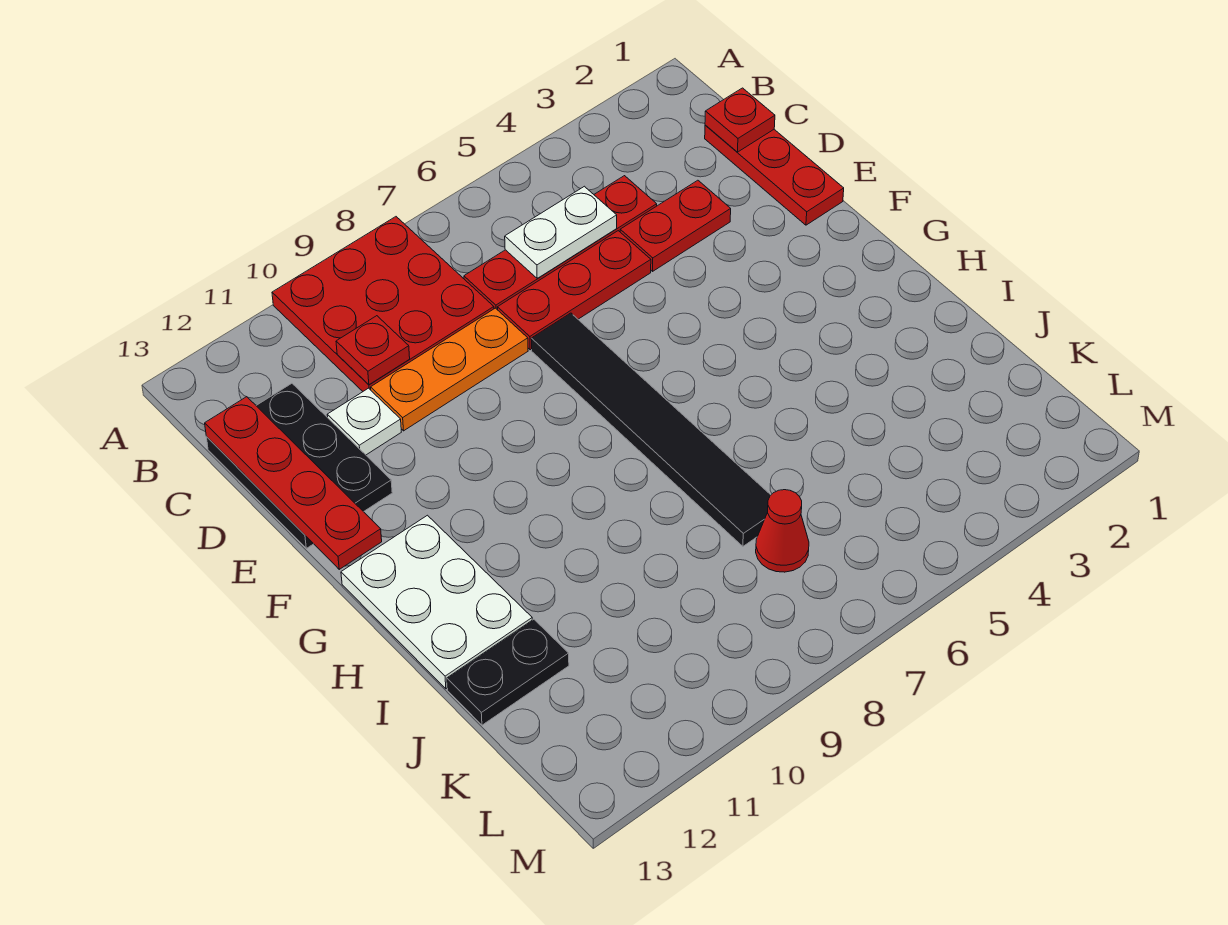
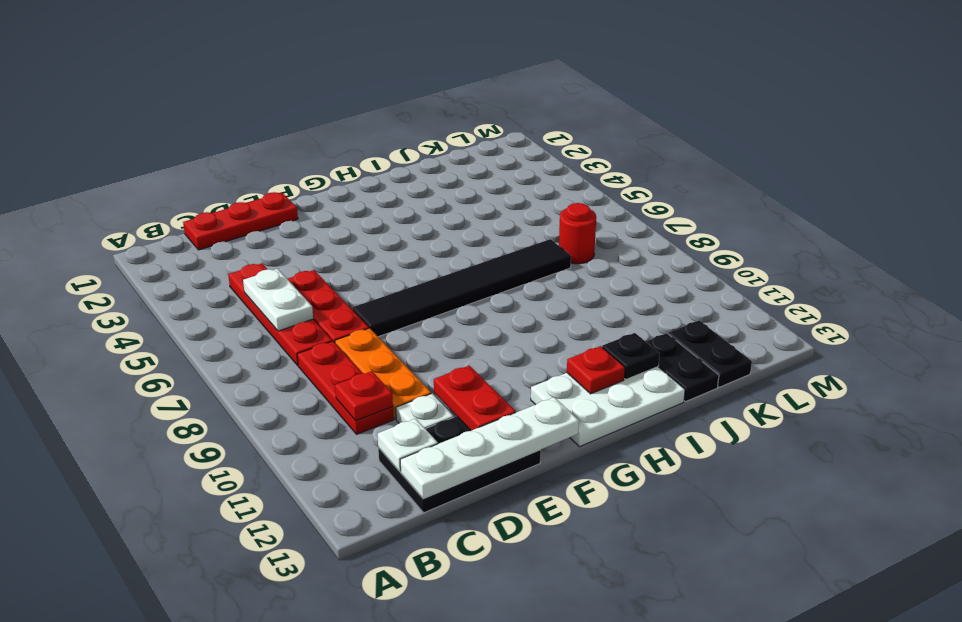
red 3x3 plate [272,217,494,391] -> red 1x3 plate [297,341,394,434]
red 1x1 plate [705,88,775,152] -> red 1x1 plate moved to [567,346,625,394]
none -> white 1x1 plate [378,419,438,471]
red 1x4 plate [205,397,382,569] -> white 1x4 plate [400,397,579,499]
red 1x2 plate [620,180,731,271] -> red 1x2 plate moved to [434,366,516,430]
none -> black 1x1 plate [602,333,660,379]
red 1x1 cone [756,490,809,572] -> red 1x1 round brick [559,203,596,264]
none -> black 1x2 plate [668,320,752,387]

